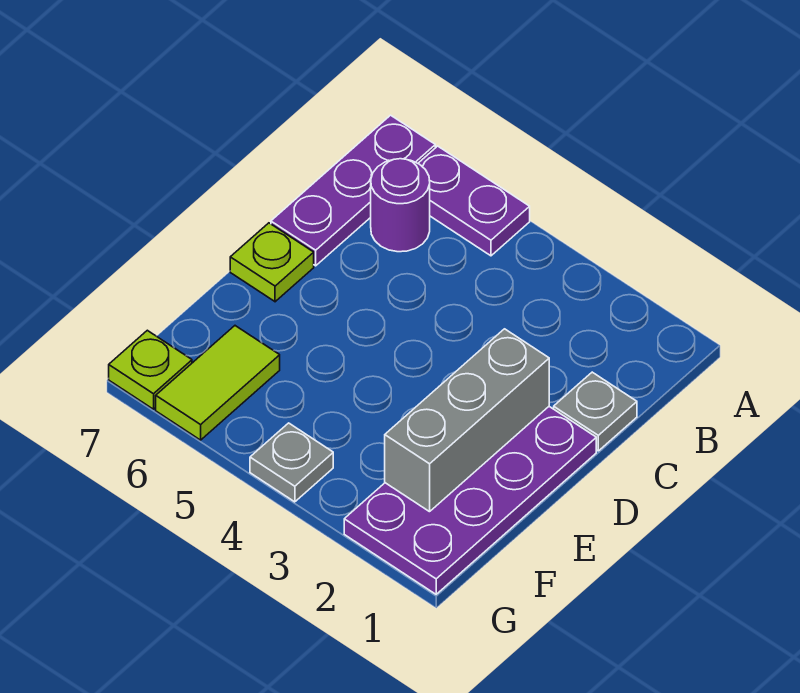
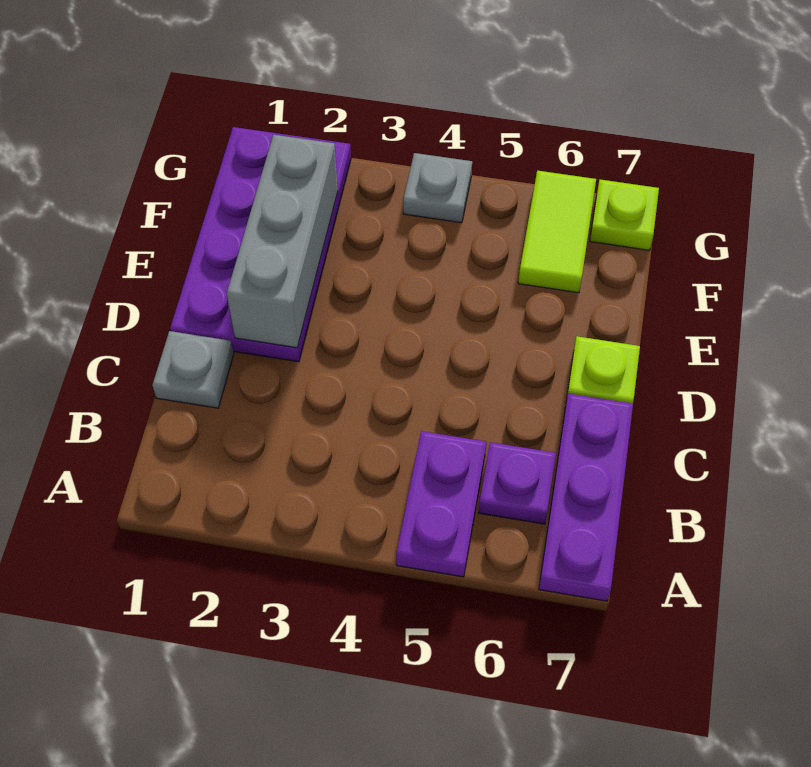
purple 1x2 plate [418,146,530,256] -> purple 1x2 plate turned to [396,431,486,577]
purple 1x1 round brick [371,159,430,252] -> purple 1x1 plate [478,442,556,524]

